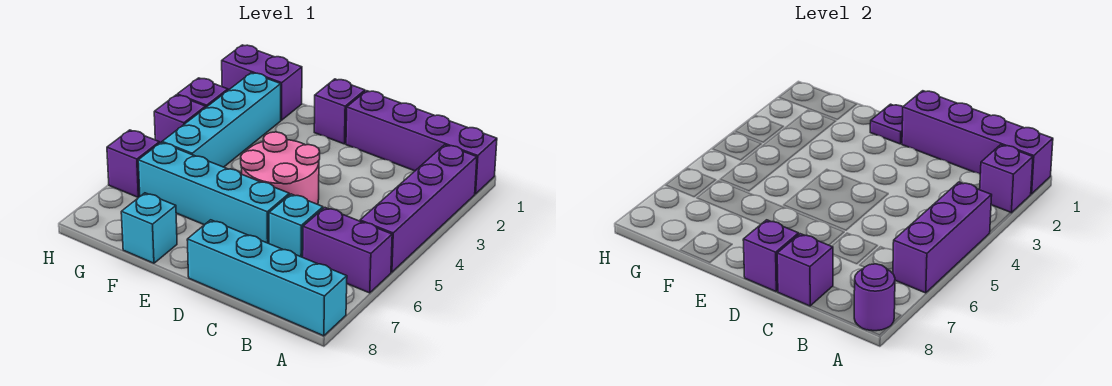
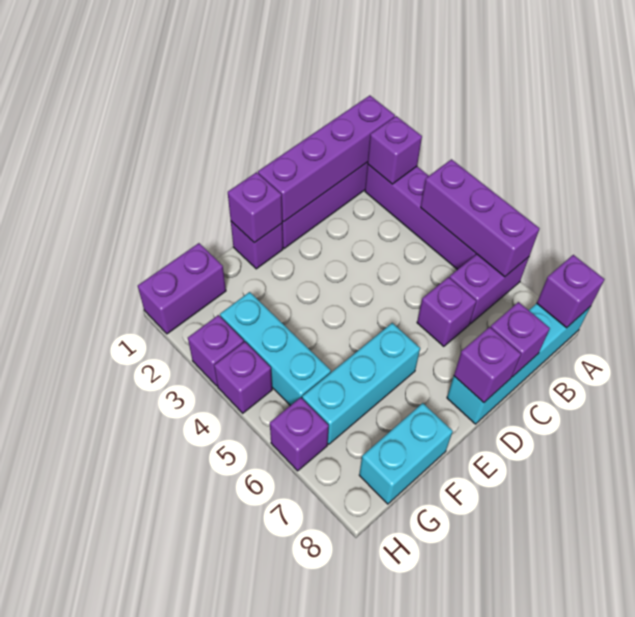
purple 1x1 round brick [854,264,895,331] -> purple 1x1 brick [537,255,604,328]
cyan 1x1 brick [269,194,323,257] -> purple 1x1 brick [417,277,476,346]
pink 2x2 round brick [241,132,320,204] -> none
cyan 1x4 brick [138,143,289,243] -> cyan 1x3 brick [302,323,420,444]
purple 1x1 plate [870,104,903,144] -> purple 1x1 brick [228,172,282,243]
cyan 1x1 brick [121,193,177,263] -> cyan 1x2 brick [359,403,453,504]
cyan 1x4 brick [162,73,281,167] -> cyan 1x3 brick [220,292,331,406]

